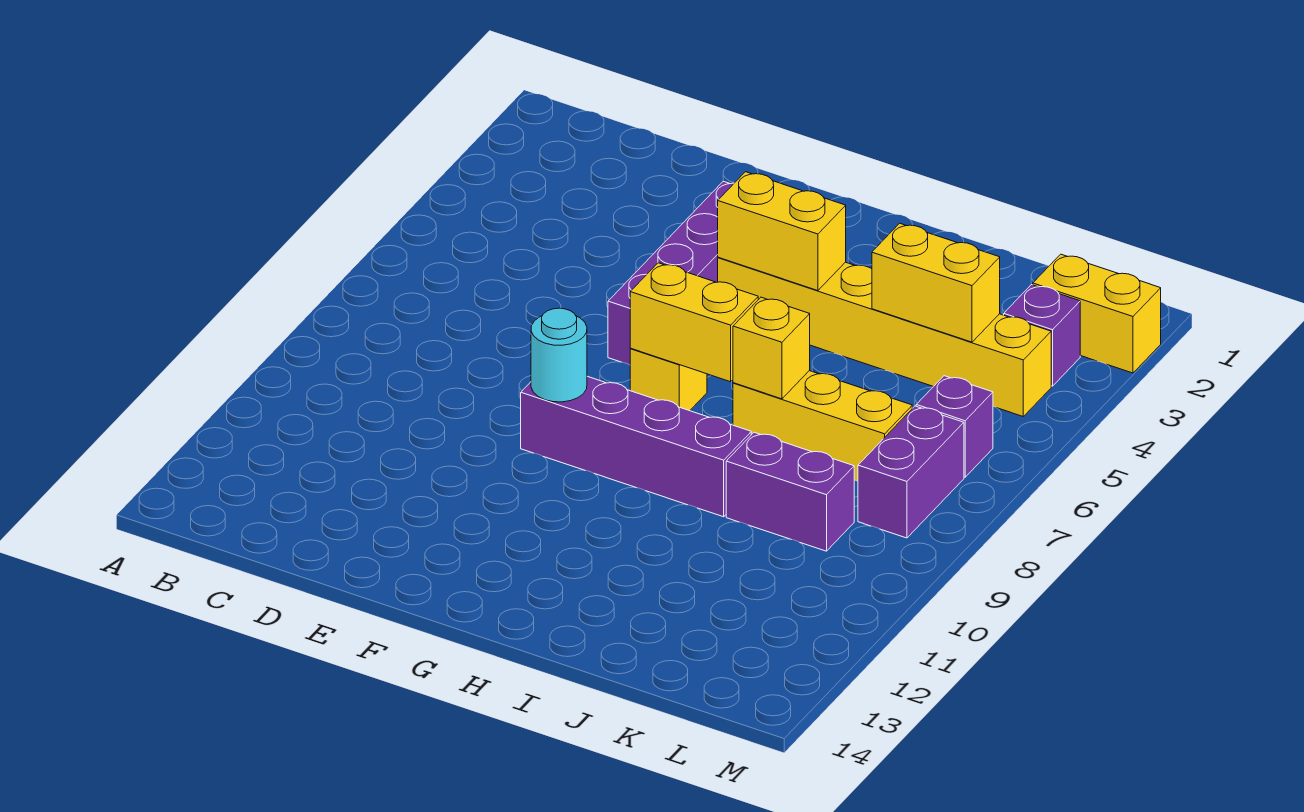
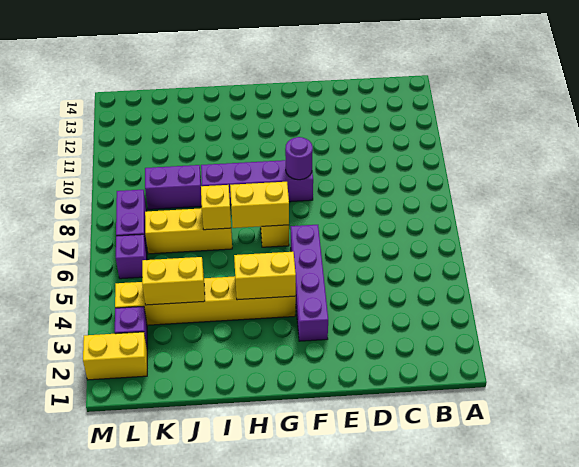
cyan 1x1 round brick [531,308,587,402] -> purple 1x1 round brick [285,137,313,180]

